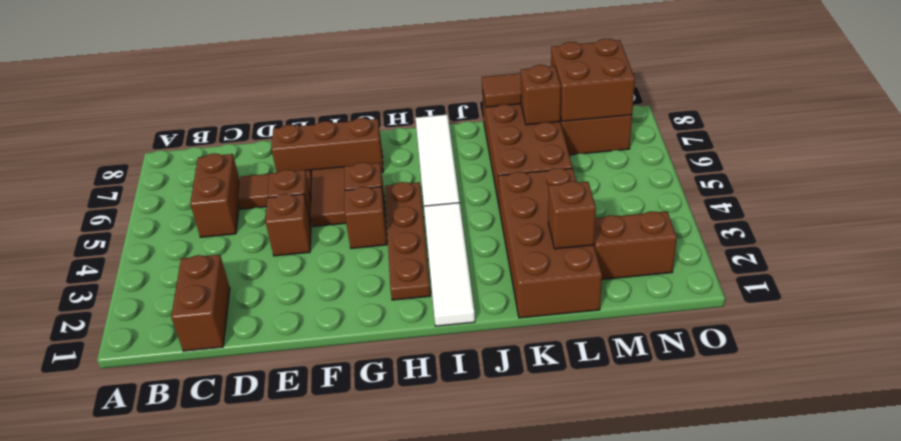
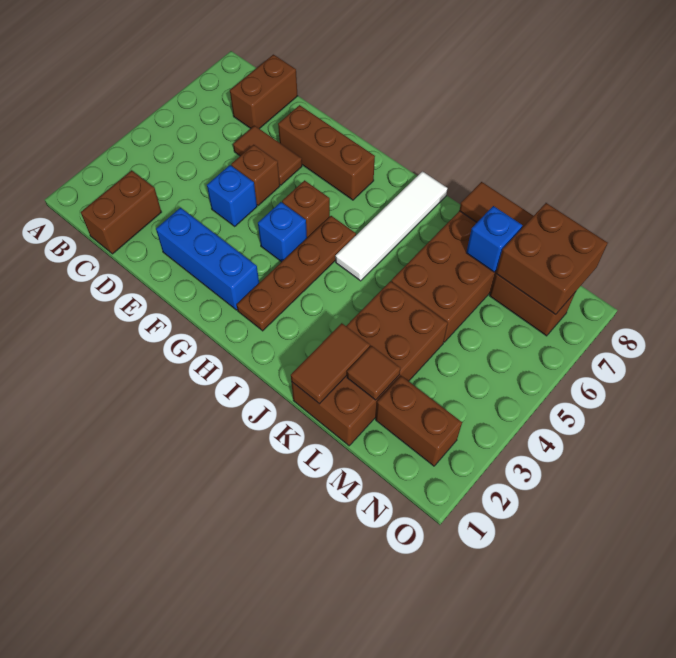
brown 1x2 brick [190,153,240,237] -> brown 1x2 brick moved to [230,55,298,129]
none -> blue 1x3 brick [156,208,259,310]
brown 1x1 brick [266,194,311,256] -> blue 1x1 brick [207,165,257,226]
brown 1x2 tile [311,167,346,227] -> brown 1x2 tile moved to [291,323,370,404]
brown 1x1 brick [345,186,387,248] -> blue 1x1 brick [258,202,307,262]
white 1x4 tile [424,203,475,326] -> none
brown 1x1 brick [548,181,596,249] -> brown 1x1 tile [347,346,400,400]
brown 1x1 brick [521,65,561,125] -> blue 1x1 brick [466,206,522,272]

